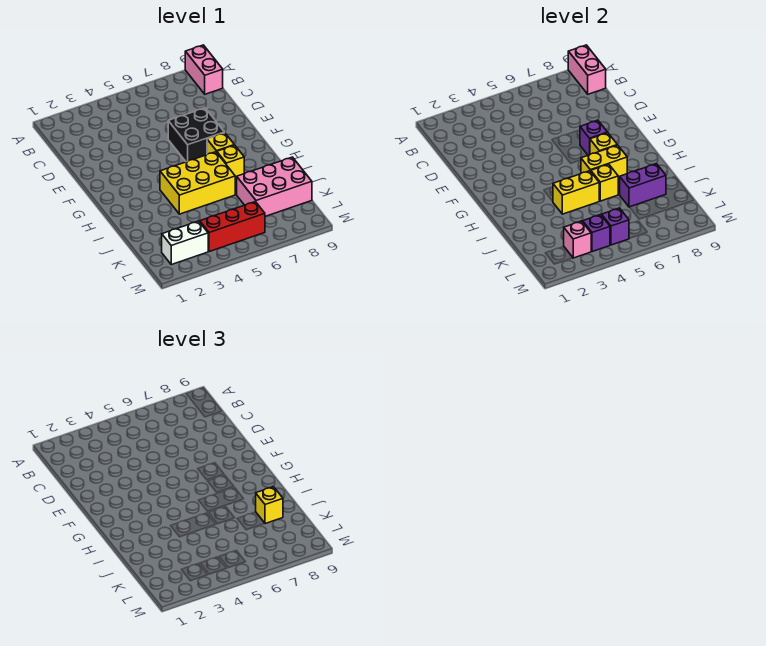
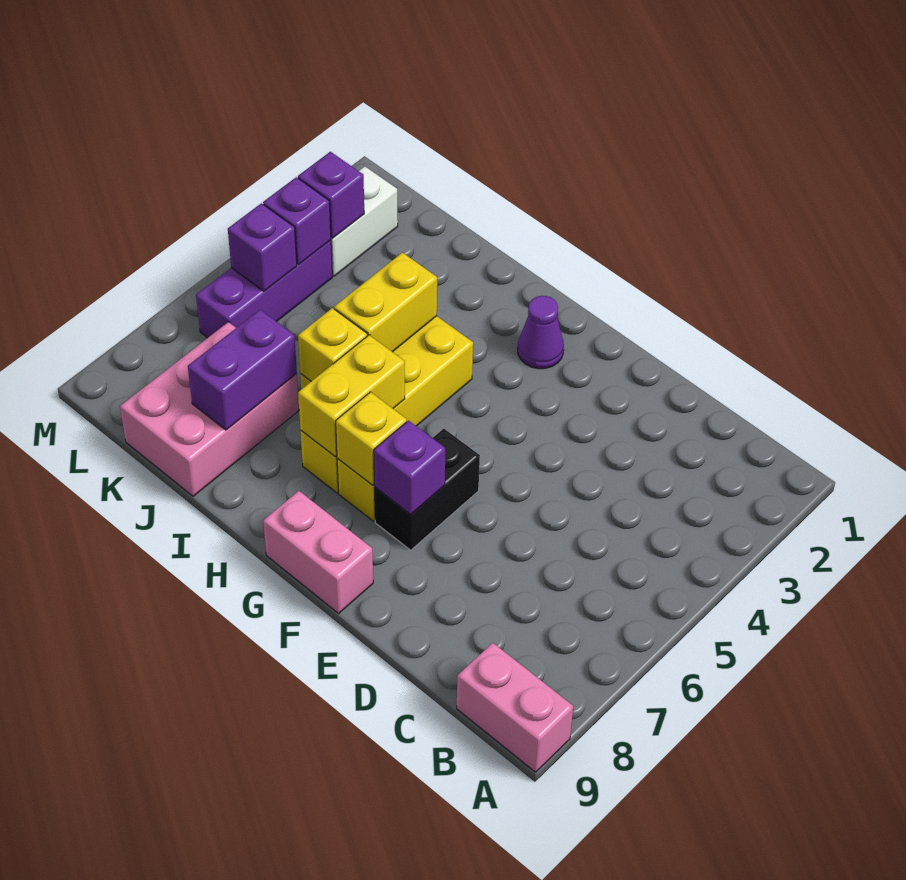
pink 1x2 brick [568,45,606,94] -> pink 1x2 brick moved to [263,491,373,613]
black 2x2 brick [168,108,225,162] -> black 1x2 brick [375,429,480,550]
none -> purple 1x1 cone [518,296,564,369]
yellow 1x1 brick [256,487,283,524] -> none
pink 1x1 brick [564,221,591,258] -> purple 1x1 brick [298,152,364,238]
red 1x3 brick [200,202,265,252] -> purple 1x3 brick [196,240,332,338]

